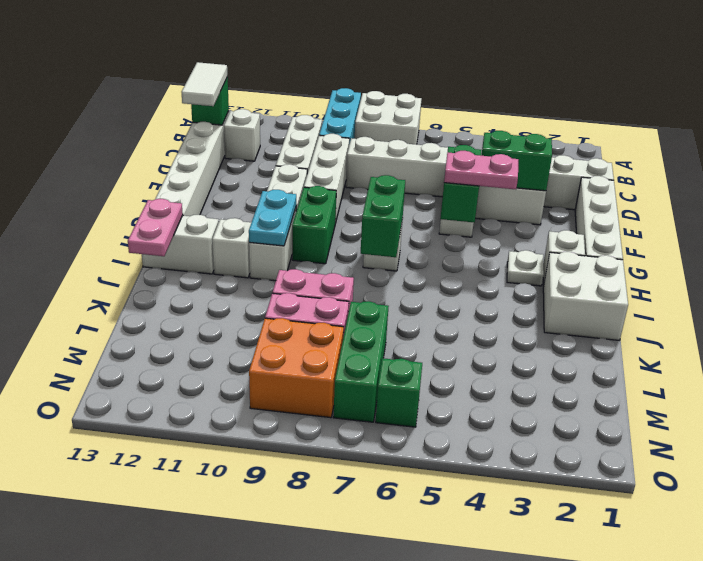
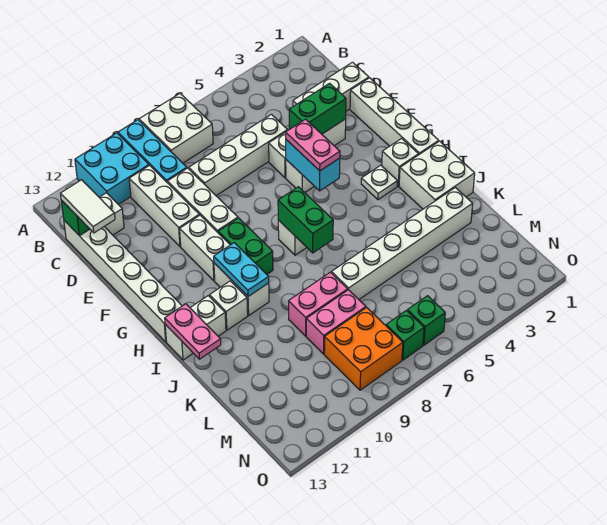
none -> cyan 2x2 brick [75,133,149,205]
green 1x2 brick [441,145,481,222] -> cyan 1x2 brick [286,140,340,191]
pink 1x2 plate [444,151,518,189] -> pink 1x2 plate turned to [286,119,340,171]
none -> white 1x6 brick [331,188,473,299]
green 1x3 brick [333,301,389,422] -> green 1x1 brick [386,311,424,360]

